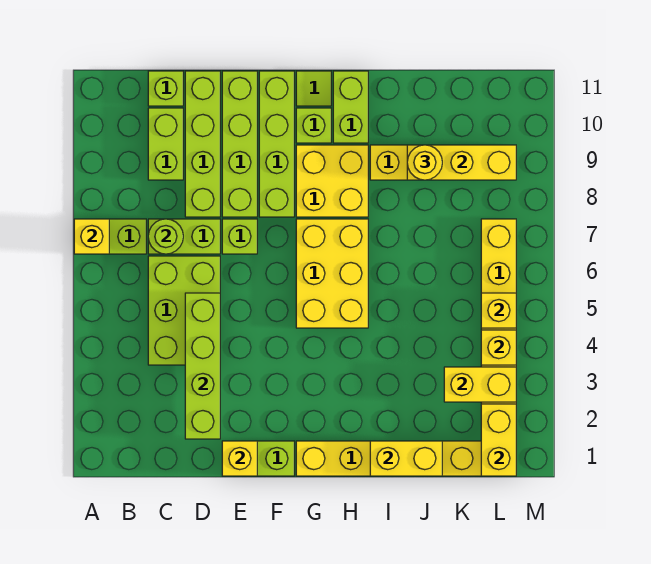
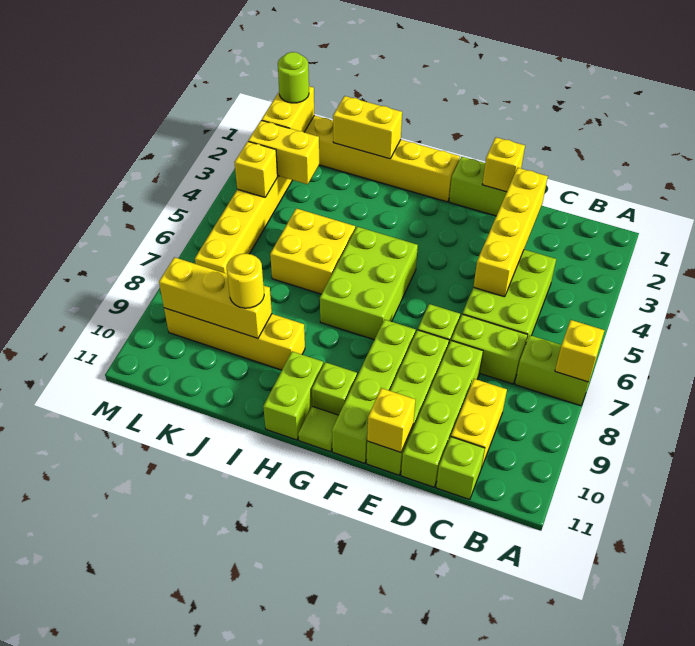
lime 1x1 round brick [148,219,183,254] -> lime 1x1 round brick moved to [278,52,309,103]
lime 1x2 brick [148,108,183,180] -> yellow 1x2 brick [451,379,507,468]
lime 1x4 brick [185,293,220,439] -> yellow 1x4 brick [474,168,548,297]
yellow 2x3 brick [296,219,368,328] -> lime 2x3 brick [320,227,418,340]
yellow 2x2 brick [296,145,368,217] -> yellow 2x2 brick moved to [270,208,355,294]
yellow 1x1 brick [481,293,516,328] -> yellow 1x1 brick moved to [367,388,415,452]

